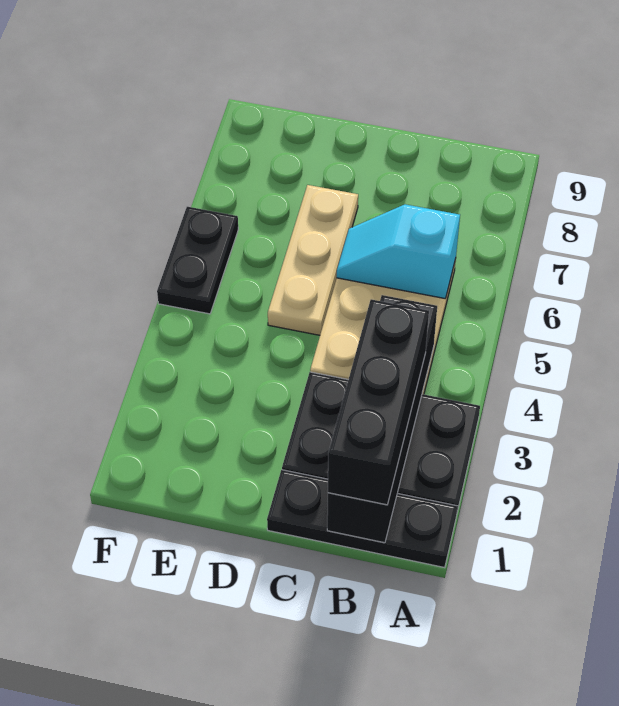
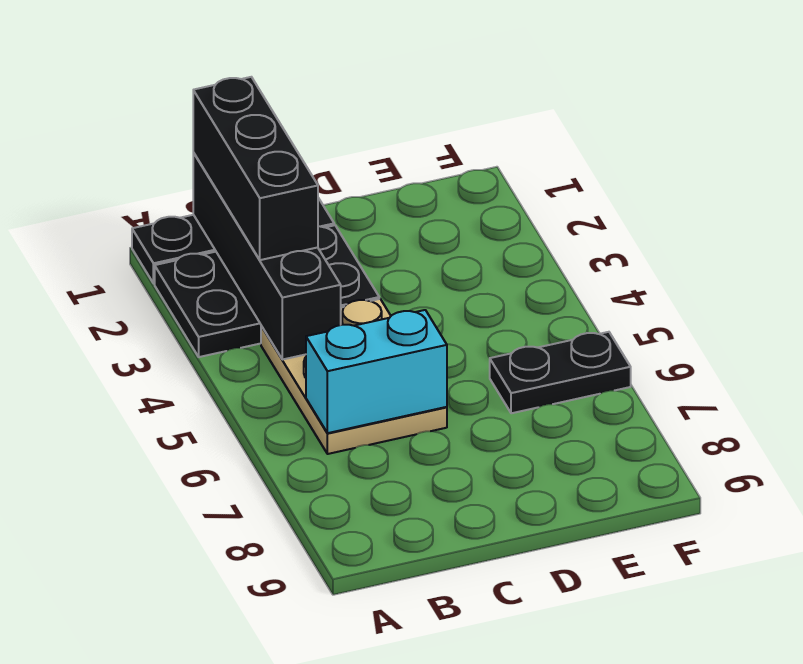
cyan 1x2 slope [337,204,460,299] -> cyan 1x2 brick [306,310,447,433]
tan 1x3 plate [268,185,358,335] -> none
black 1x2 plate [157,207,238,314] -> black 1x2 plate turned to [490,332,631,413]

